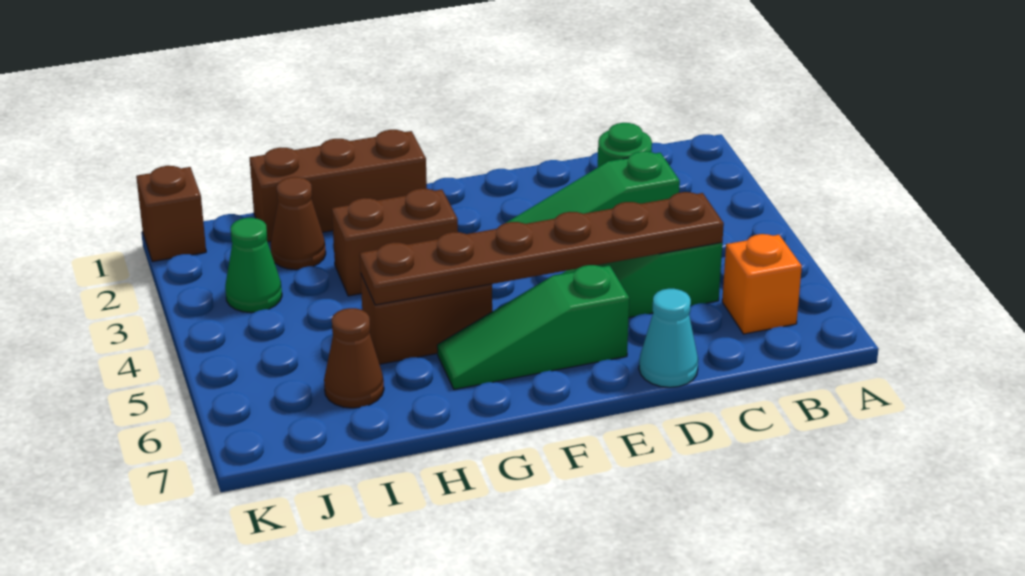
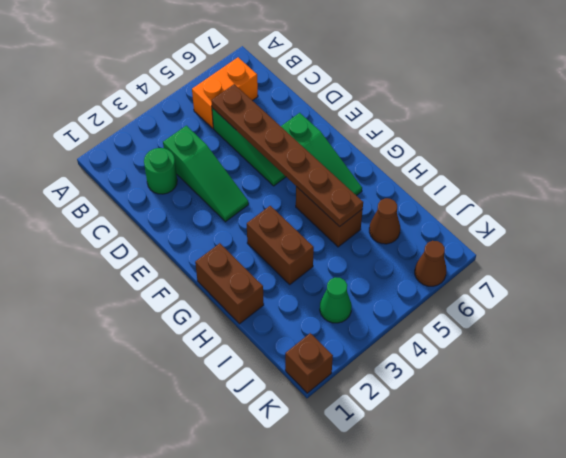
orange 1x1 brick [722,234,802,334] -> orange 1x2 brick [192,57,258,128]
cyan 1x1 cone [639,289,698,387] -> none
brown 1x3 brick [250,130,427,242] -> brown 1x2 brick [195,243,264,324]
brown 1x1 cone [271,177,326,270] -> brown 1x1 cone moved to [415,241,446,286]

